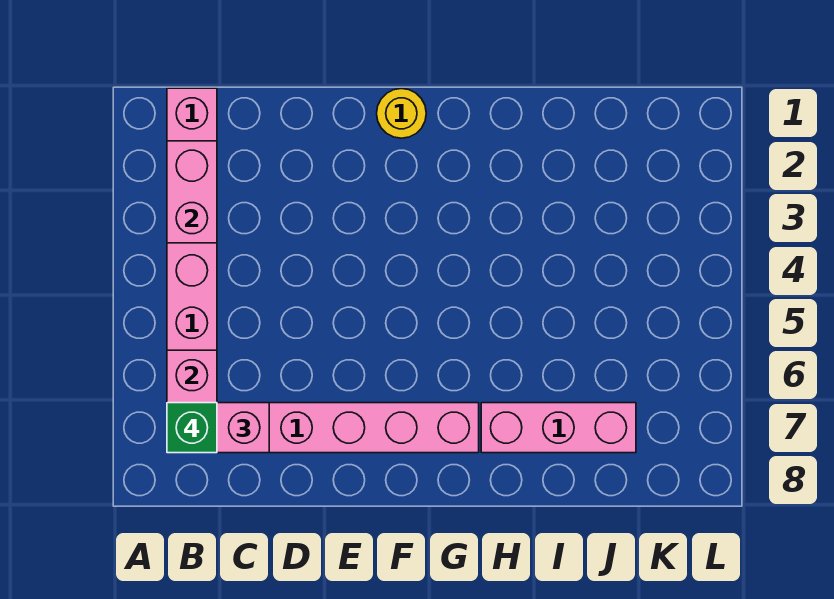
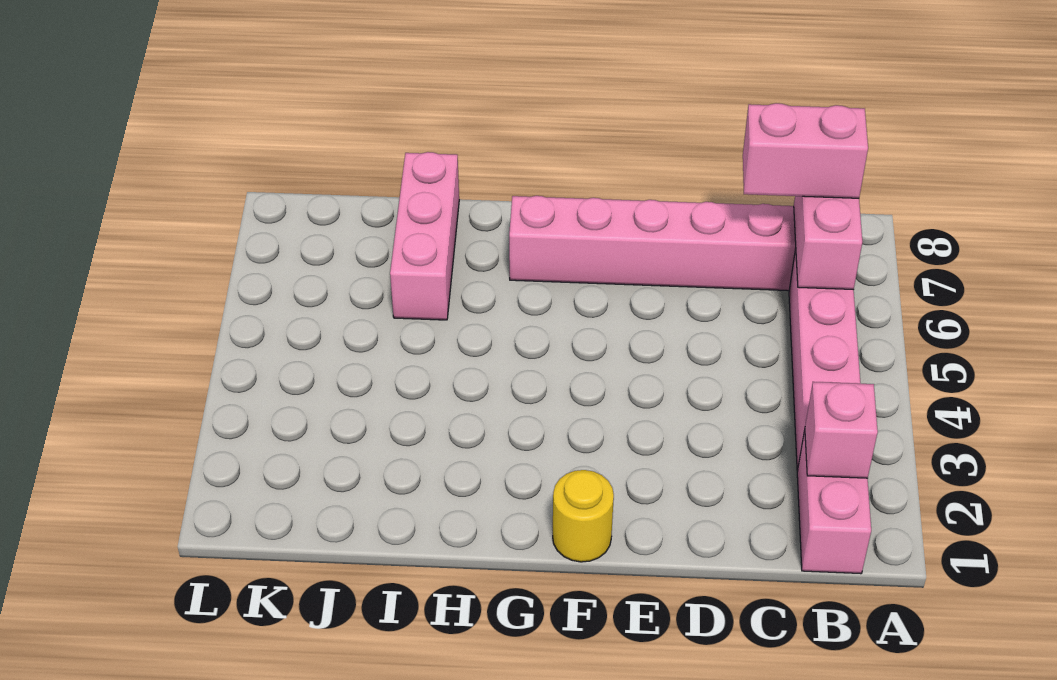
pink 1x2 brick [167,141,217,243] -> pink 1x1 brick [805,382,878,478]
green 1x1 brick [167,403,217,453] -> none
pink 1x3 brick [481,403,636,453] -> pink 1x3 brick turned to [390,152,459,320]

